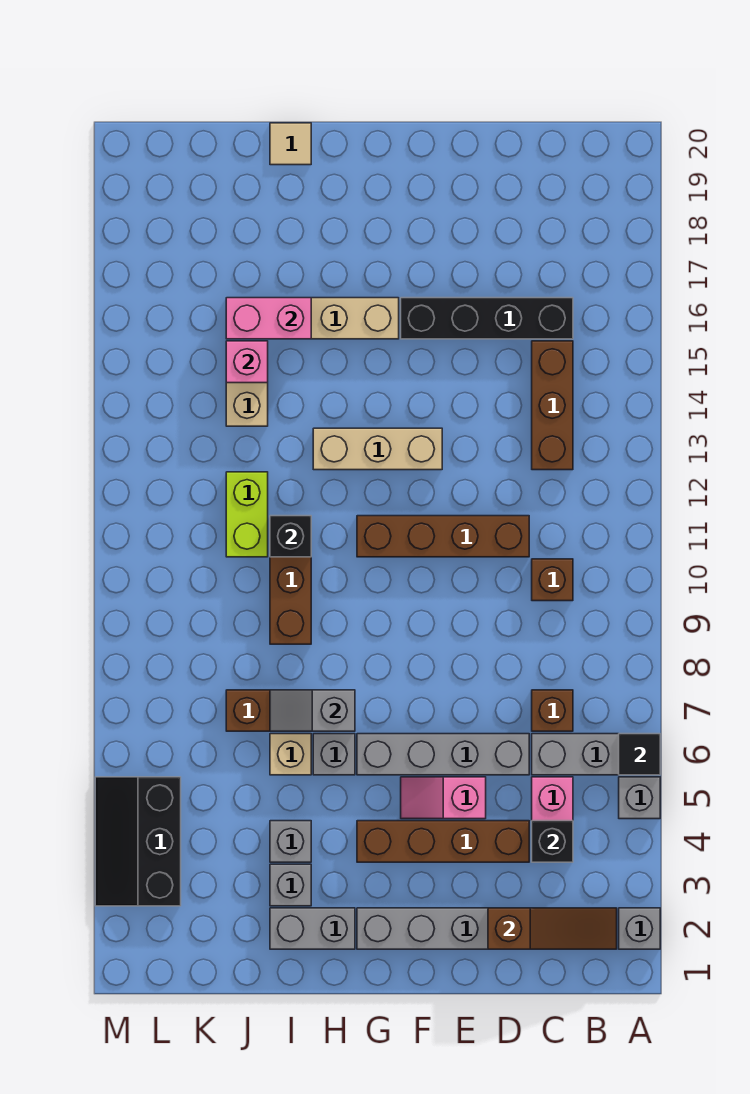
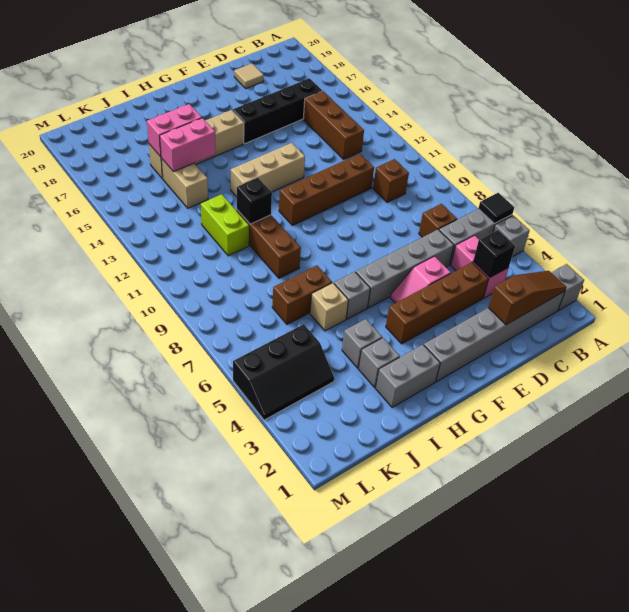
grey 1x2 slope [270,690,355,731] -> none
tan 1x1 tile [270,123,311,165] -> tan 1x1 tile moved to [234,63,264,89]
pink 1x1 brick [226,341,268,383] -> pink 1x2 brick [160,118,216,172]
black 2x3 slope [95,777,181,906] -> black 2x3 slope turned to [233,324,334,420]

